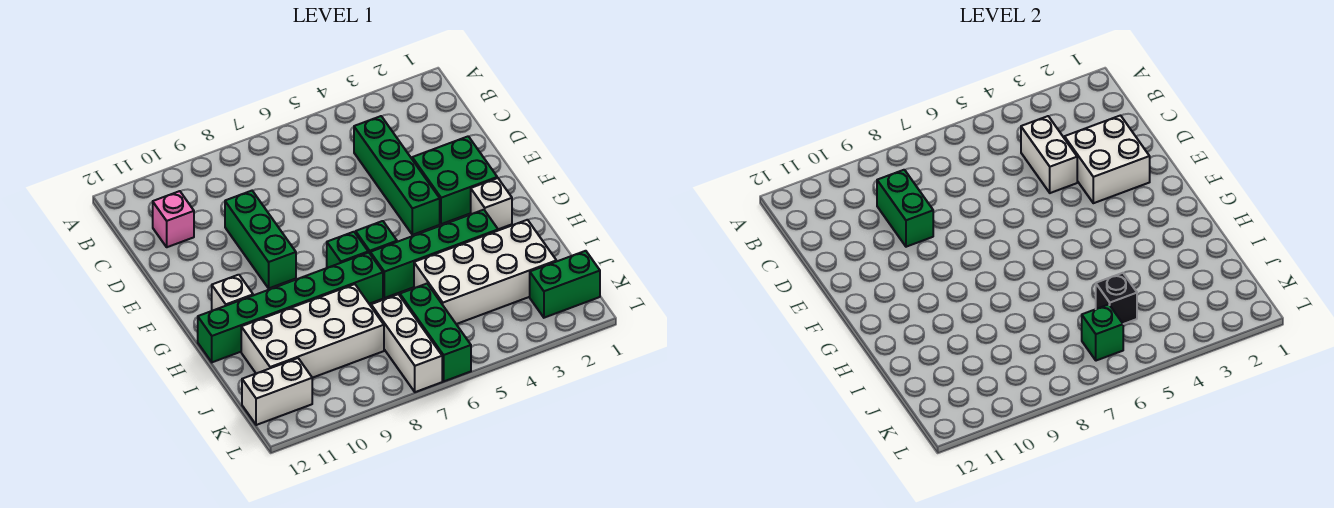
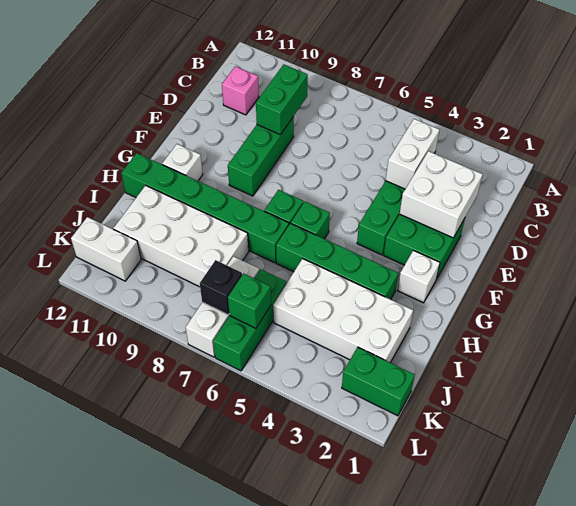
black 1x1 brick [1096,273,1137,324] -> black 1x1 brick moved to [200,260,242,315]

